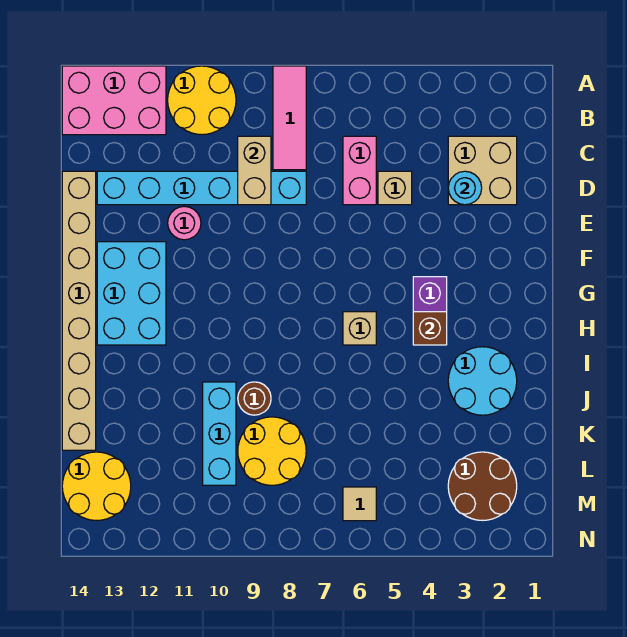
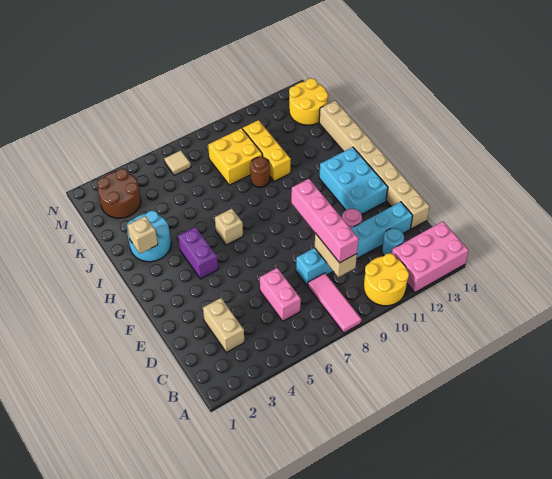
tan 2x2 brick [448,136,517,205] -> tan 1x2 brick [203,298,244,352]
none -> pink 1x4 brick [291,179,359,263]
cyan 1x1 round brick [448,171,482,205] -> cyan 1x1 round brick moved to [382,228,404,255]
tan 1x1 brick [378,171,412,205] -> tan 1x1 brick moved to [127,216,158,254]
brown 1x1 brick [413,312,447,345] -> none
cyan 1x3 brick [203,382,236,485] -> yellow 1x3 brick [243,120,291,181]
yellow 2x2 round brick [238,417,306,485] -> yellow 2x2 brick [208,128,263,185]

